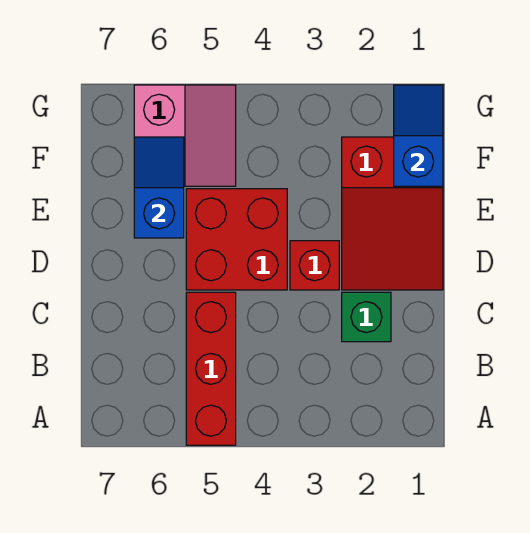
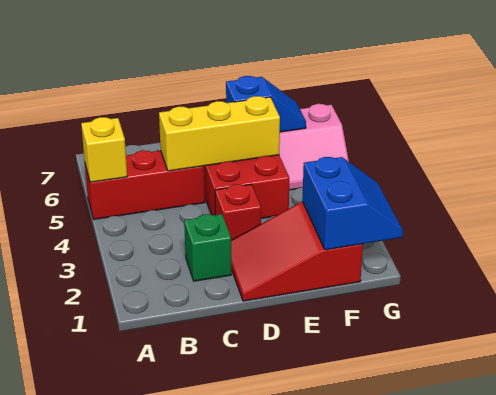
none -> yellow 1x1 brick [81,117,127,182]
none -> yellow 1x3 brick [159,96,280,171]
blue 1x2 slope [394,85,443,186] -> blue 2x2 slope [302,157,403,250]

